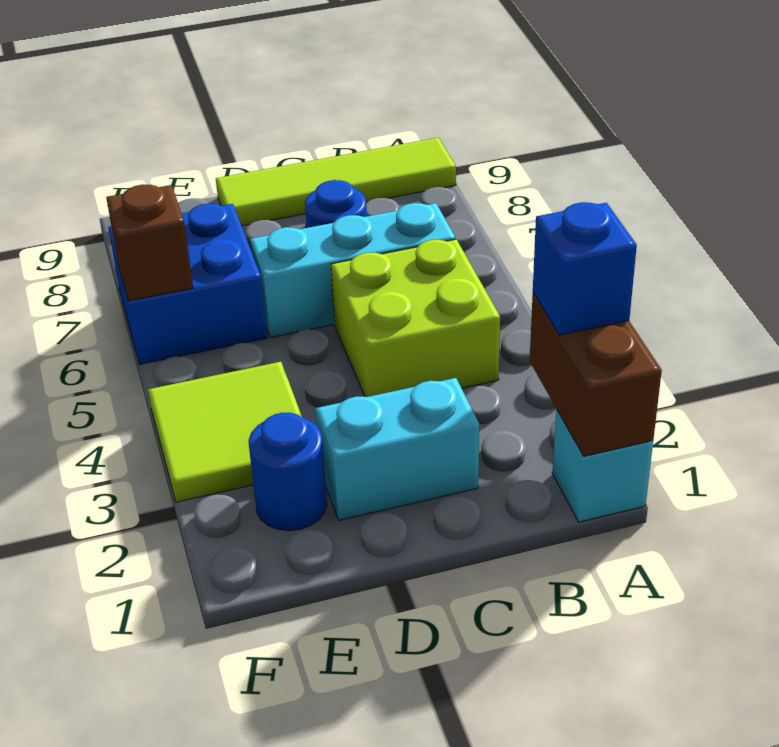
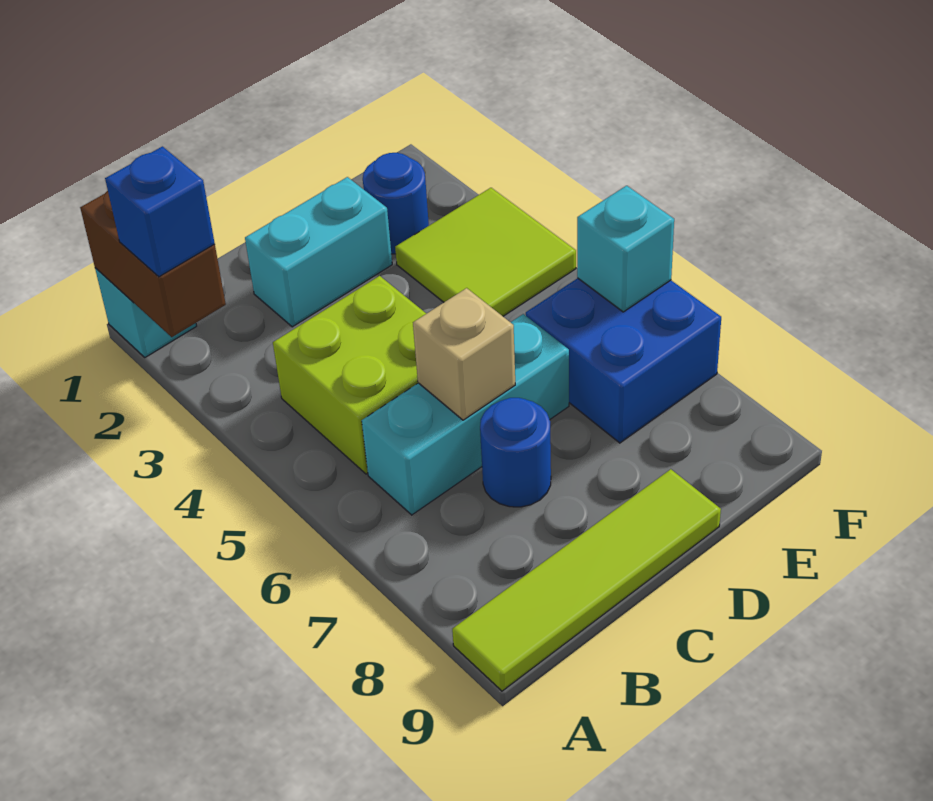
none -> tan 1x1 brick [413,288,515,420]
brown 1x1 brick [106,185,193,301] -> cyan 1x1 brick [577,186,674,312]

